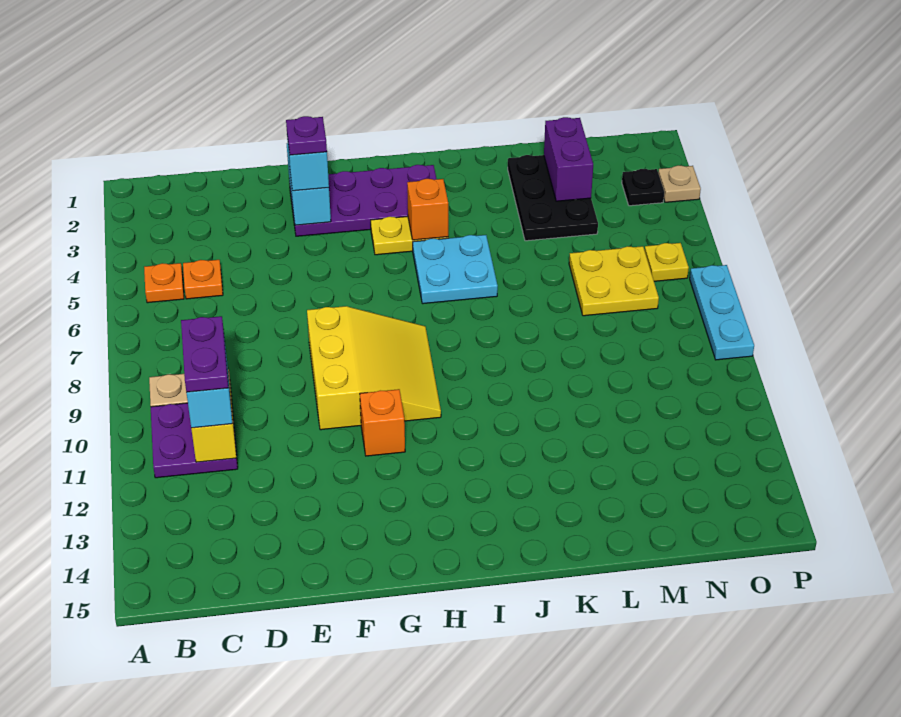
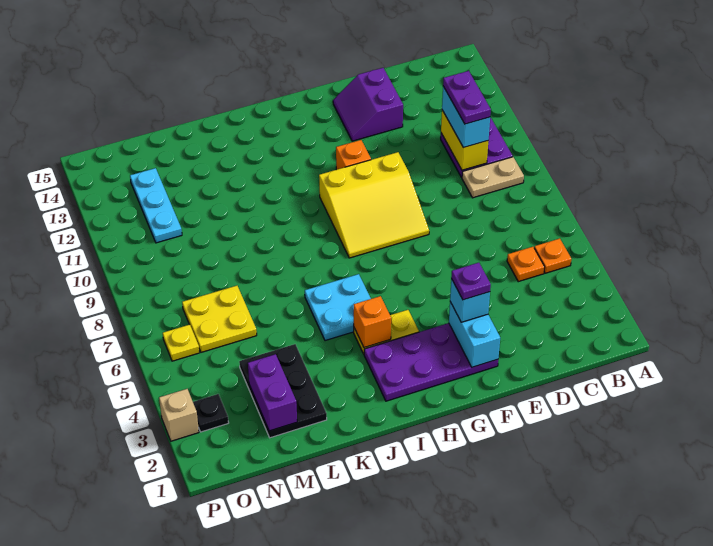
none -> purple 2x2 slope [333,68,403,141]
yellow 3x3 slope [307,306,441,430] -> yellow 3x3 slope turned to [319,152,429,258]
tan 1x1 plate [658,166,701,202] -> tan 1x1 brick [159,389,199,441]
cyan 1x3 plate [690,265,754,360] -> cyan 1x3 plate moved to [130,168,182,243]

